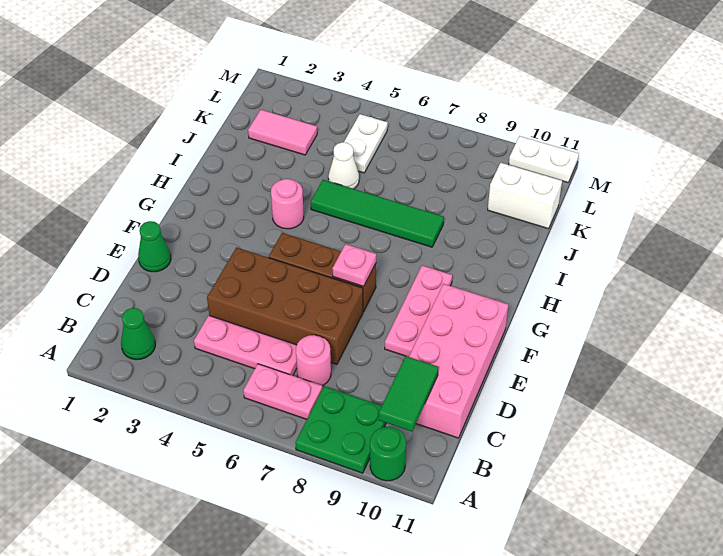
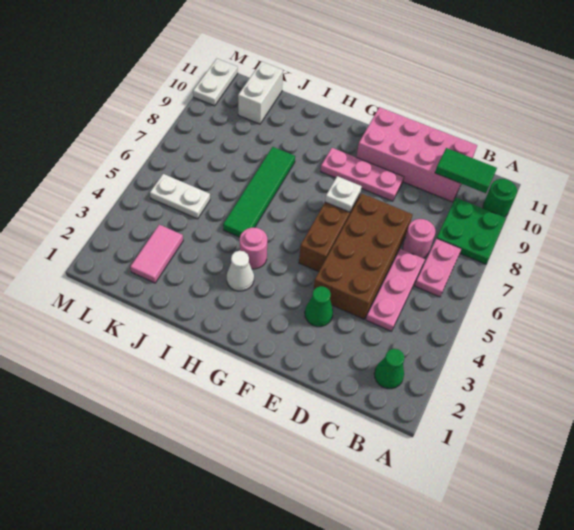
green 1x1 cone [138,221,171,272] -> green 1x1 cone moved to [305,286,333,327]
pink 1x1 plate [332,244,376,286] -> white 1x1 plate [325,176,362,212]
white 1x1 cone [328,142,359,189] -> white 1x1 cone moved to [227,251,254,291]

